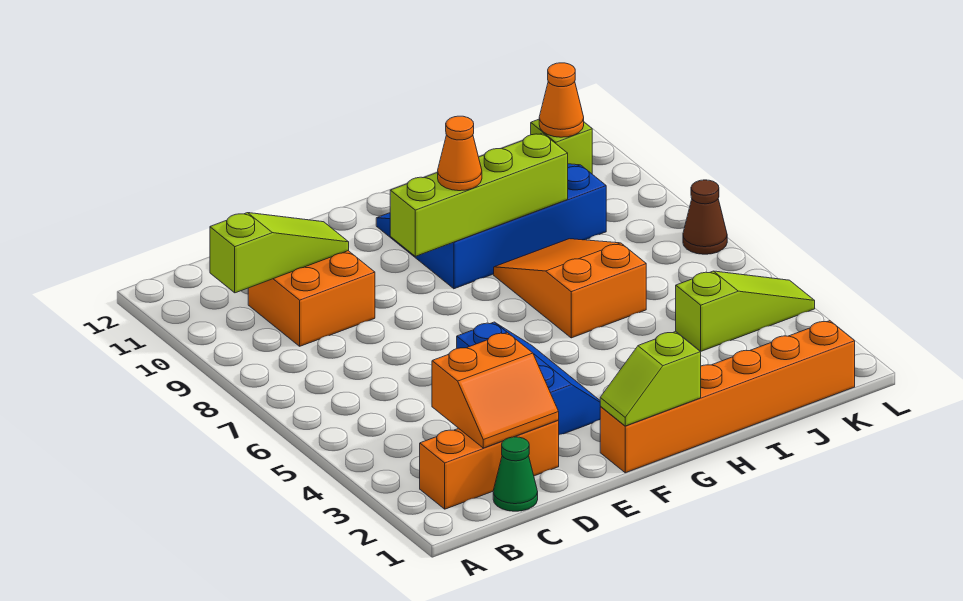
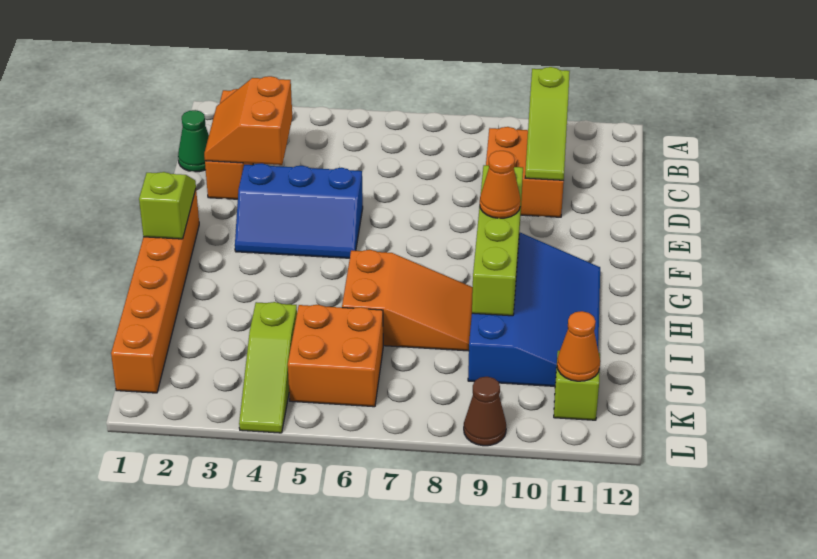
none -> orange 2x2 brick [288,305,383,407]
brown 1x1 cone [683,180,727,254] -> brown 1x1 cone moved to [464,377,506,446]

